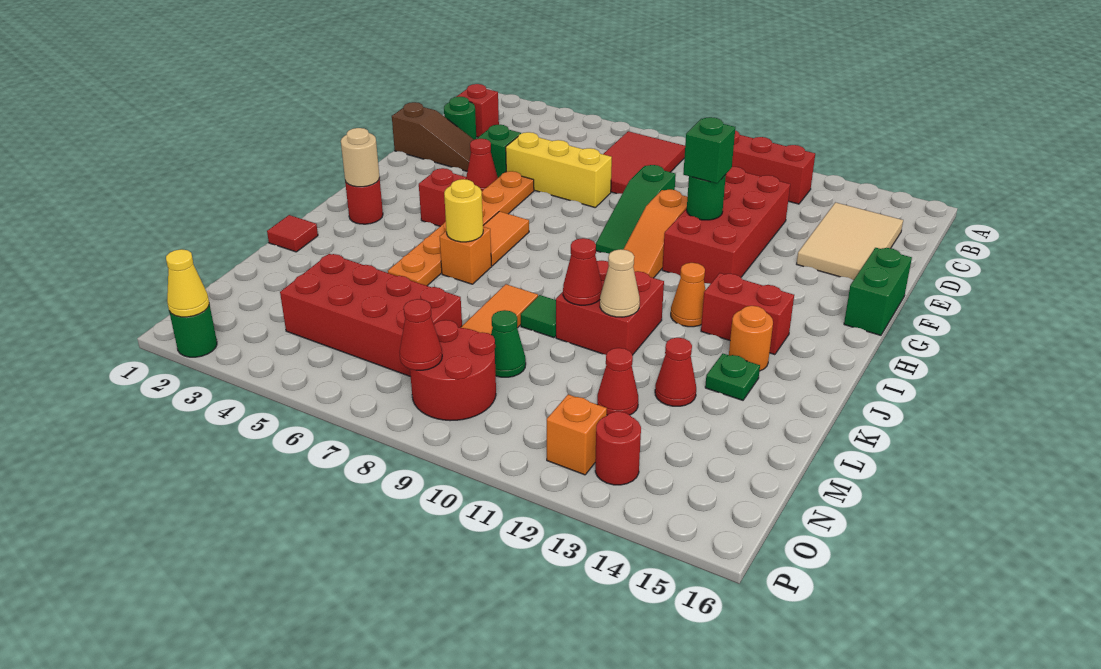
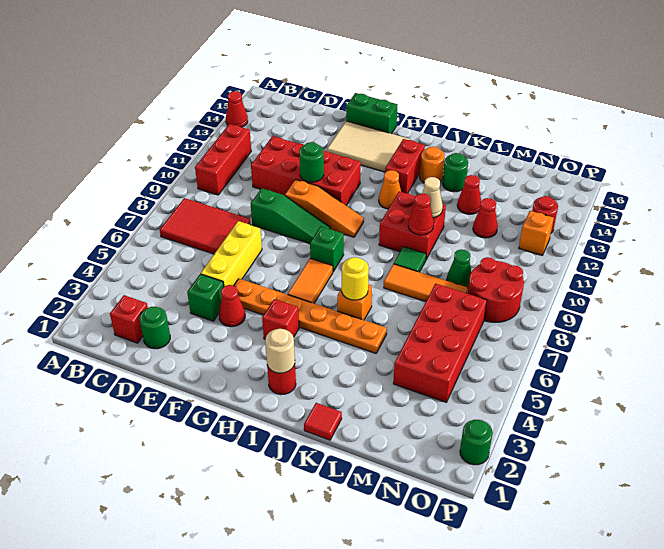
tan 2x3 tile [797,202,903,280] -> tan 2x3 tile moved to [327,121,410,172]
brown 1x3 slope [392,102,474,171] -> none
green 1x1 brick [683,117,735,183] -> green 1x1 brick moved to [310,227,344,271]
orange 1x2 tile [483,211,529,266] -> orange 1x2 tile turned to [288,259,333,303]
green 1x1 plate [705,354,760,400] -> green 1x1 round brick [443,153,468,192]
red 1x1 cone [400,299,442,370] -> red 1x1 cone moved to [226,91,248,127]
yellow 1x1 cone [166,249,209,317] -> none

